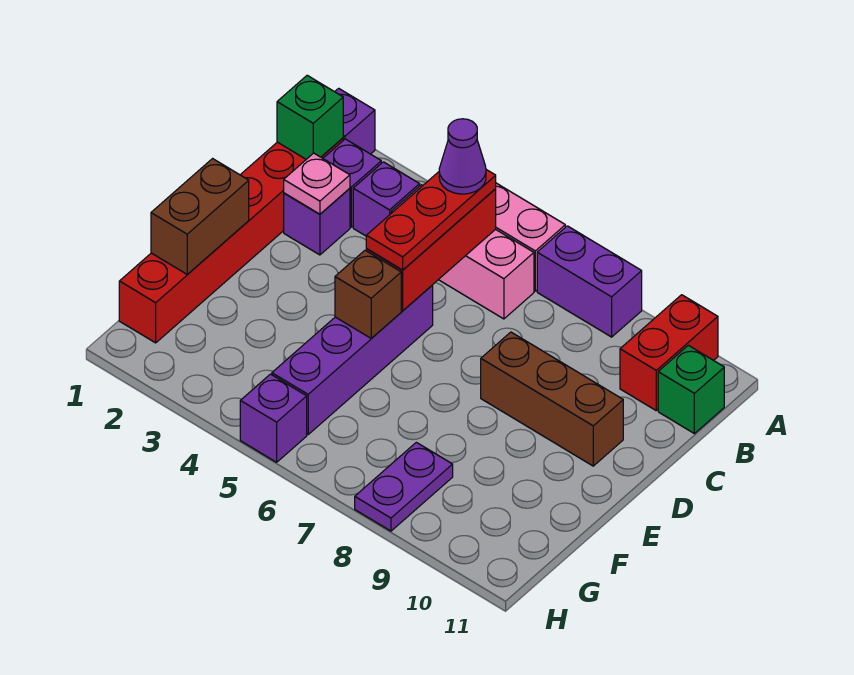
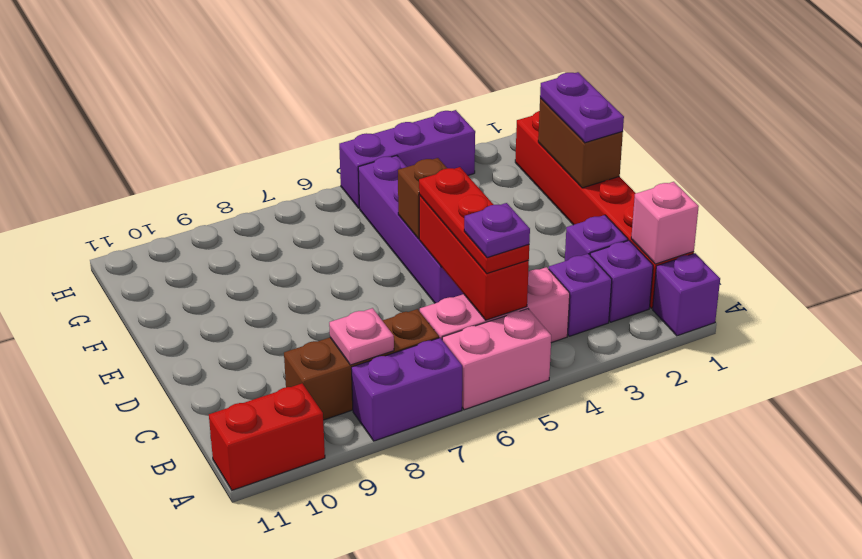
red 1x2 brick [620,295,718,410] -> red 1x2 brick turned to [209,384,325,490]
green 1x1 brick [277,75,343,159] -> pink 1x1 brick [631,182,699,264]
purple 1x1 cone [439,119,486,194] -> purple 1x1 plate [464,203,530,258]
green 1x1 brick [658,345,724,433] -> none
pink 1x1 plate [284,153,350,214] -> pink 1x1 plate moved to [329,308,394,365]
brown 1x3 brick [481,332,623,466] -> brown 1x3 brick moved to [284,309,439,420]
purple 1x2 plate [355,442,453,531] -> purple 1x2 plate moved to [540,72,624,143]
purple 1x1 brick [240,374,307,462] -> purple 1x3 brick [339,110,475,208]

